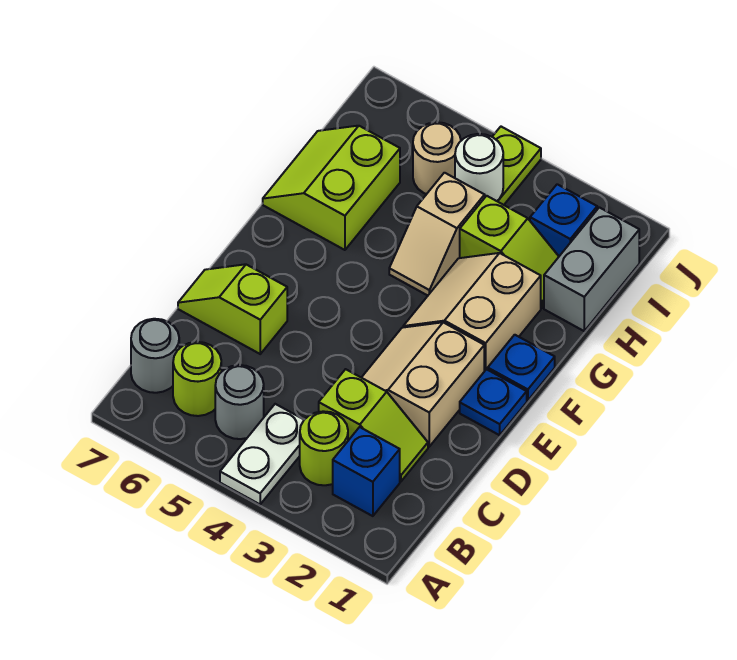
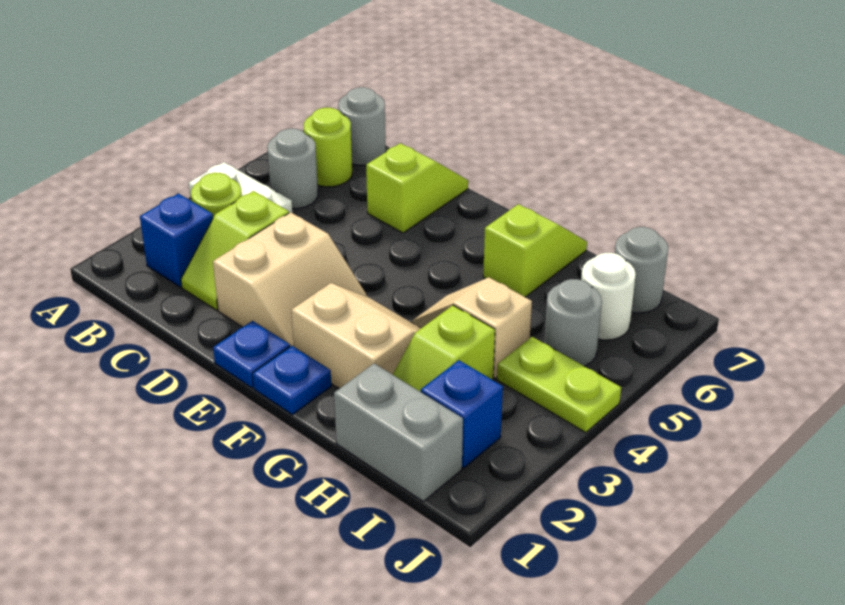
tan 2x2 slope [361,322,484,447] -> tan 2x2 slope turned to [213,212,368,347]
lime 2x2 slope [263,126,400,250] -> lime 1x2 slope [483,204,587,297]
white 1x1 round brick [455,134,503,201] -> white 1x1 round brick moved to [581,253,636,340]
tan 1x1 round brick [413,122,461,194] -> grey 1x1 round brick [544,279,602,366]
none -> grey 1x1 round brick [615,227,668,313]

